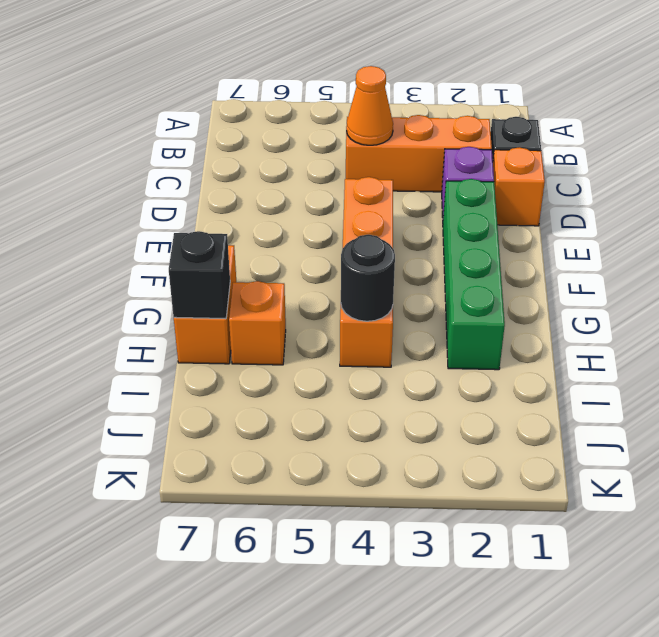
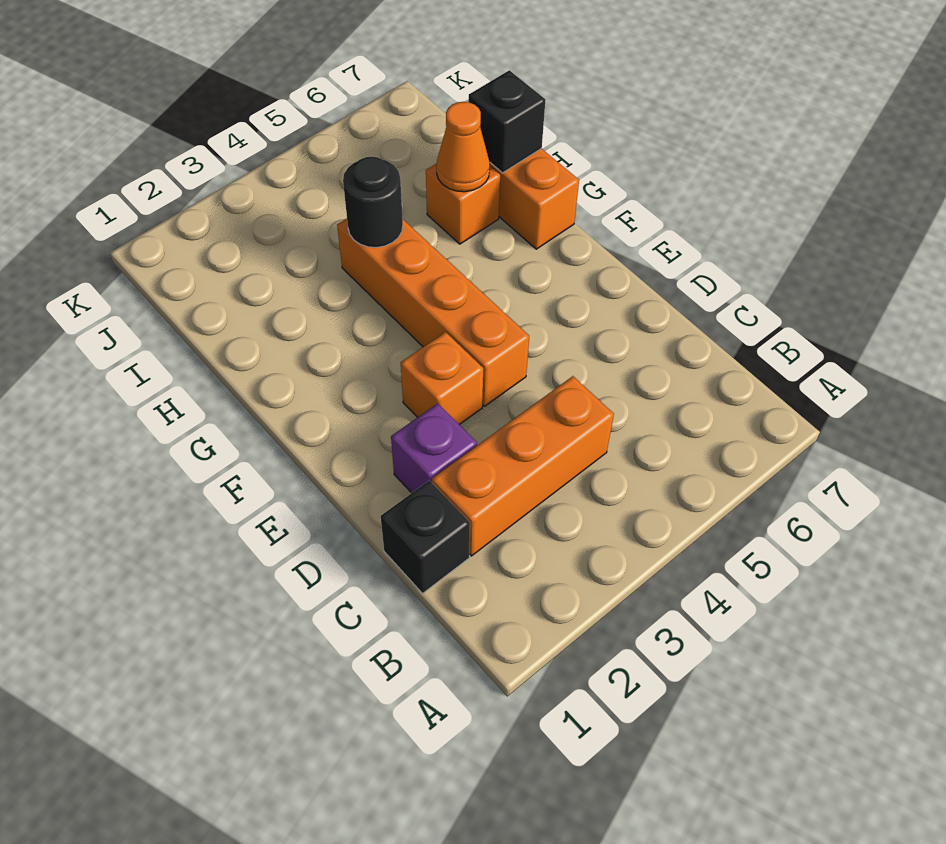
orange 1x1 cone [346,66,393,145] -> orange 1x1 cone moved to [436,102,490,192]
orange 1x1 brick [493,147,545,226] -> orange 1x1 brick moved to [401,332,483,425]
green 1x4 brick [443,179,505,370] -> none

